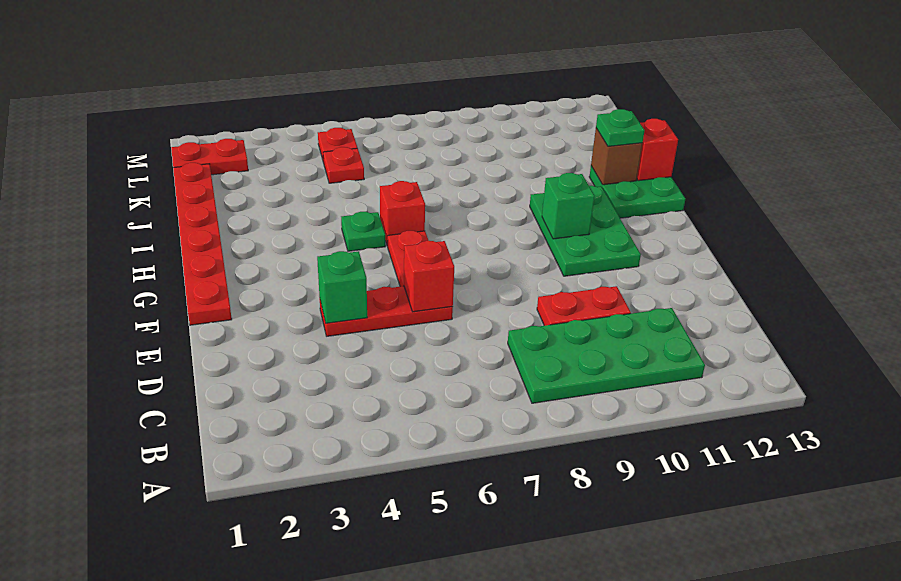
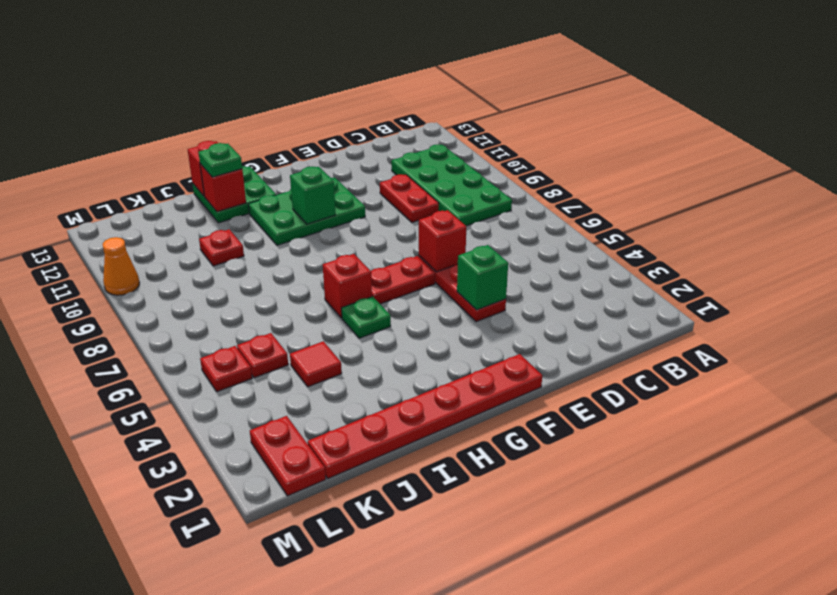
brown 1x1 brick [591,128,642,185] -> red 1x1 brick [200,164,246,212]
none -> red 1x1 tile [290,341,342,387]
none -> red 1x1 plate [199,229,244,266]
none -> orange 1x1 cone [103,237,140,295]

